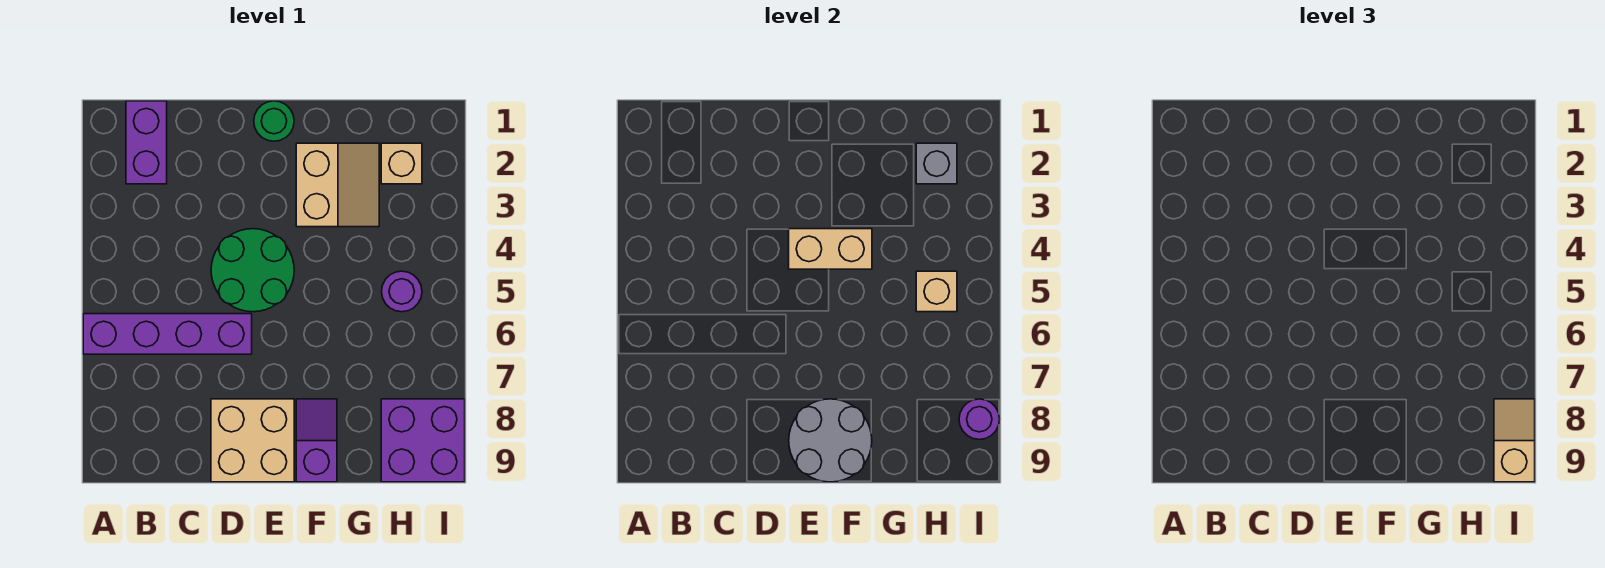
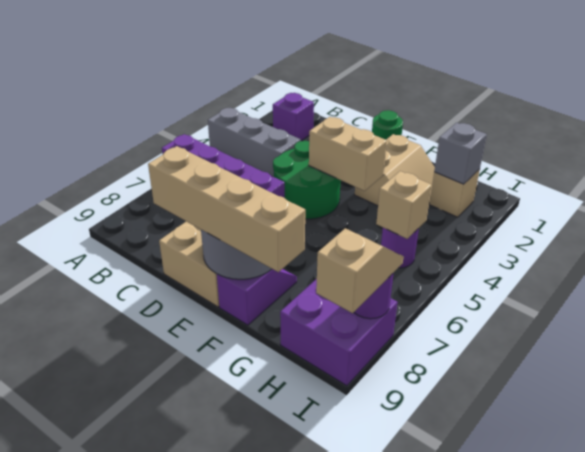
none -> grey 1x3 brick [208,108,300,177]
purple 1x2 brick [126,101,167,184] -> purple 1x1 brick [273,93,314,141]
none -> tan 1x4 brick [148,146,305,272]

